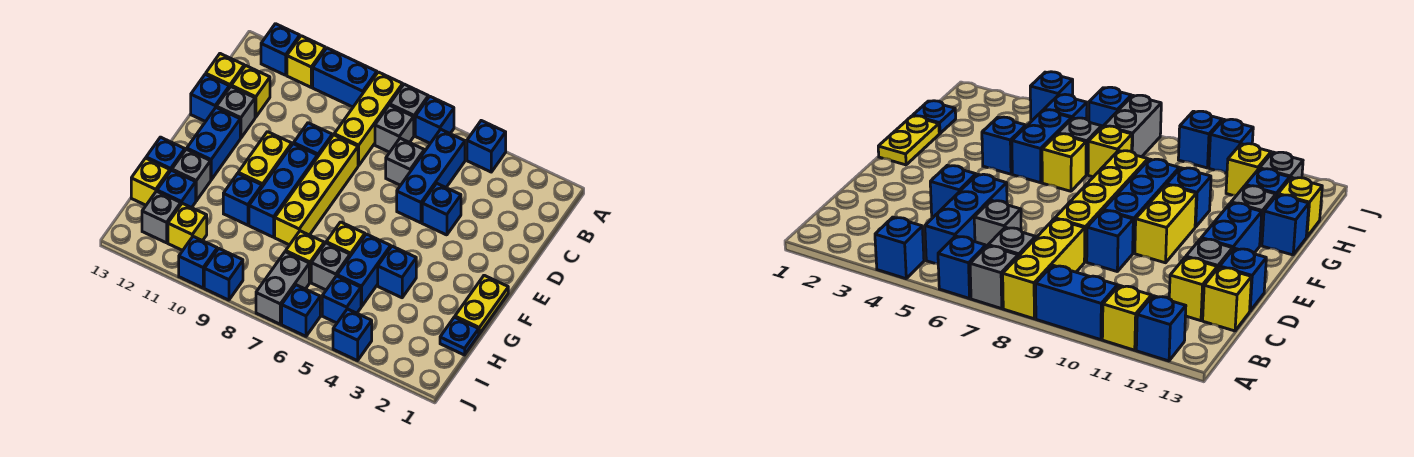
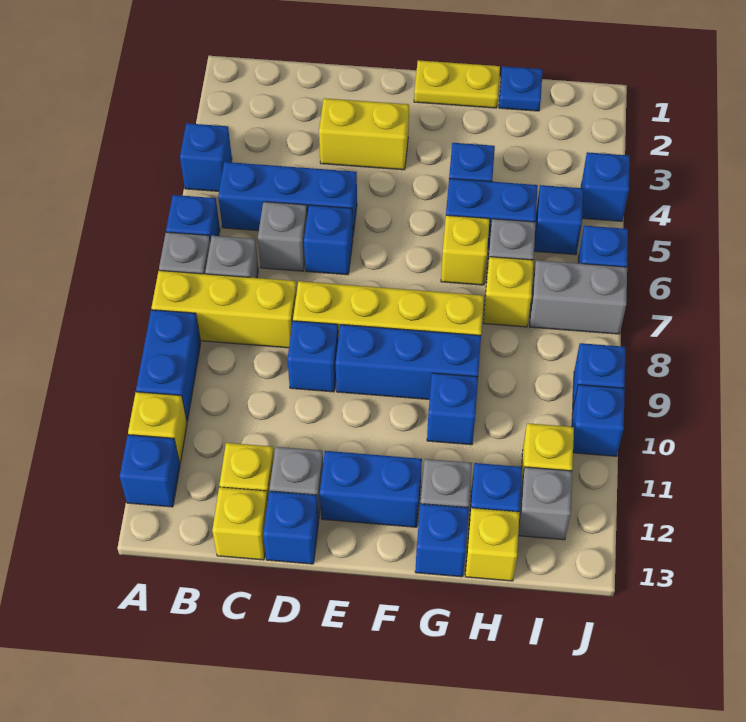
blue 1x1 brick [422,183,461,235] -> blue 1x1 brick moved to [304,205,353,275]
yellow 1x2 brick [238,132,292,187] -> yellow 1x2 brick moved to [319,98,409,170]

